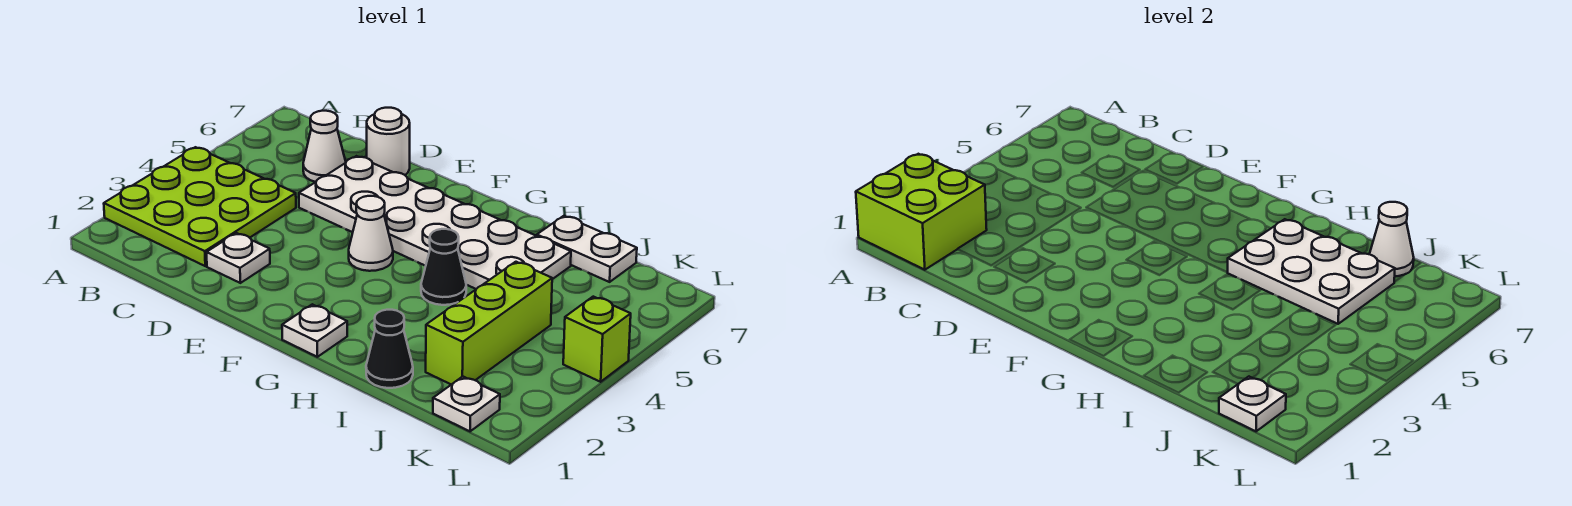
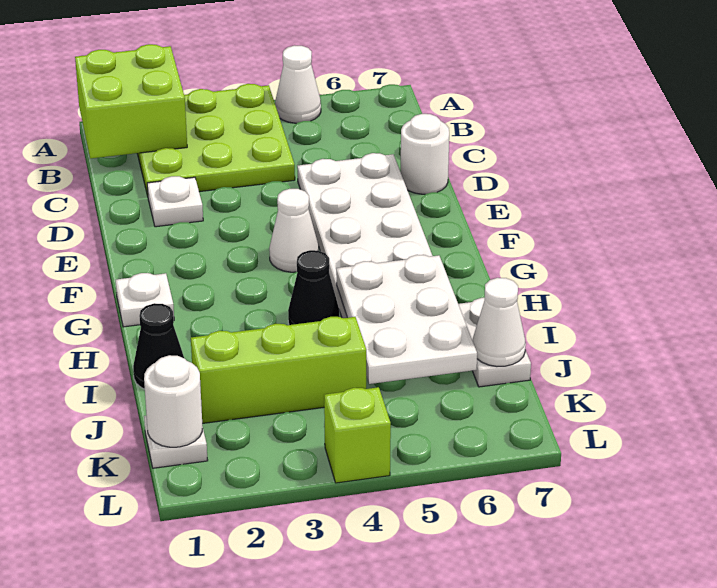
white 1x1 cone [303,111,346,182] -> white 1x1 cone moved to [275,45,321,123]
white 1x1 plate [1219,377,1286,431] -> white 1x1 round brick [144,355,202,447]

